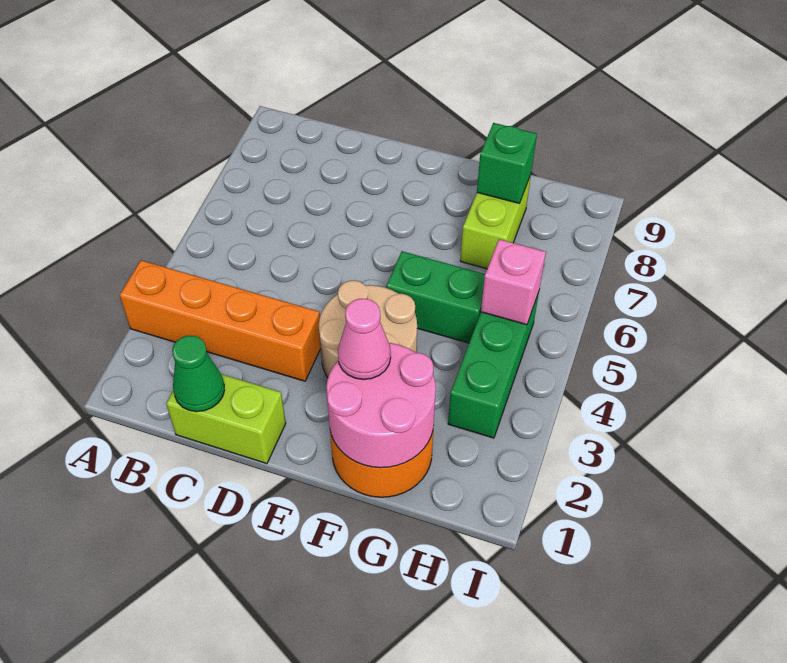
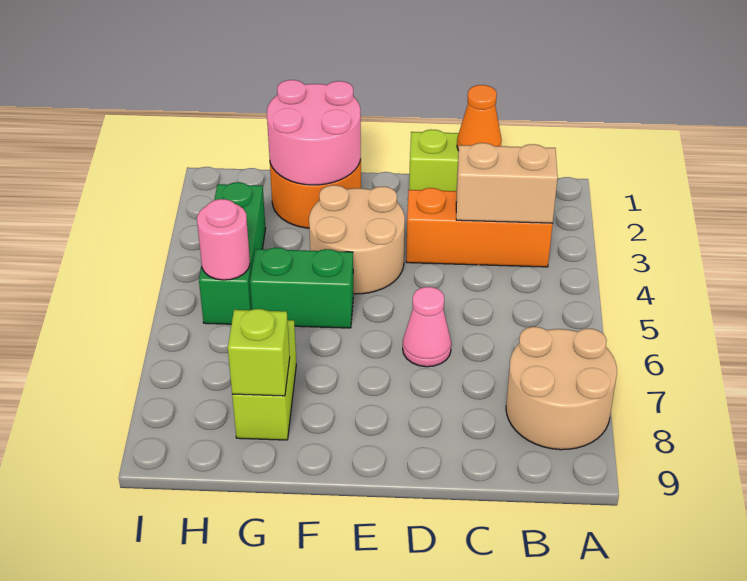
orange 1x4 brick [120,260,321,381] -> orange 1x3 brick [406,188,553,267]
none -> tan 2x2 round brick [506,327,617,450]
none -> tan 1x2 brick [456,143,558,223]
green 1x1 cone [172,336,225,412] -> orange 1x1 cone [457,85,502,151]
pink 1x1 cone [338,299,391,380] -> pink 1x1 cone moved to [403,287,451,367]
green 1x1 brick [477,123,537,203] -> lime 1x1 brick [228,309,290,396]
pink 1x1 brick [481,239,546,325] -> pink 1x1 round brick [197,199,250,280]

